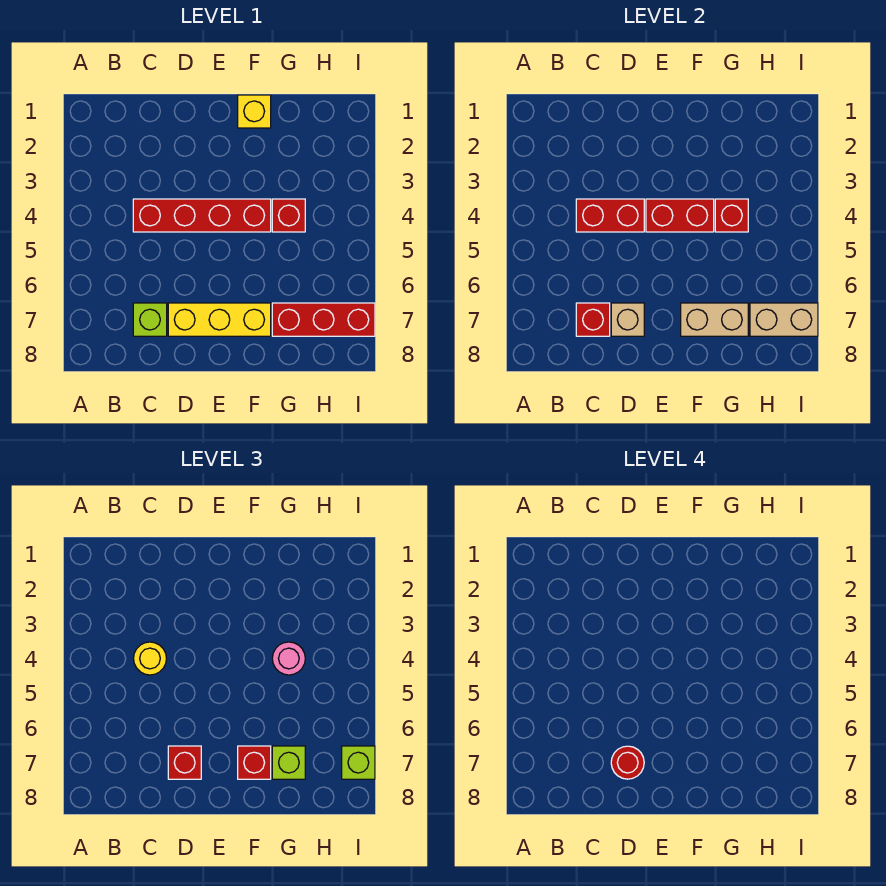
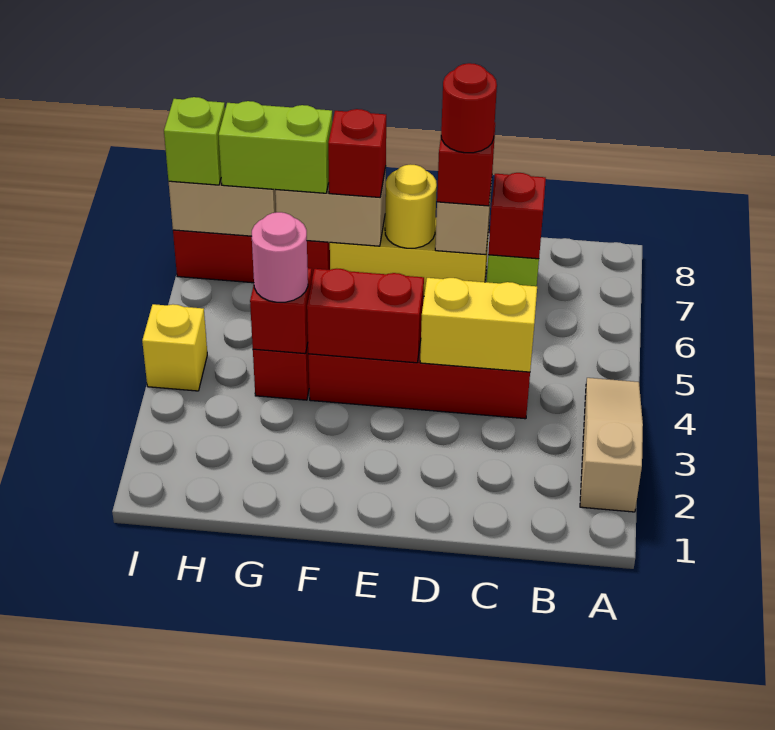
none -> tan 1x3 slope [580,378,643,512]
red 1x2 brick [576,199,644,232] -> yellow 1x2 brick [420,278,537,372]
yellow 1x1 round brick [134,642,166,675] -> yellow 1x1 round brick moved to [385,165,437,248]
yellow 1x1 brick [238,95,271,128] -> yellow 1x1 brick moved to [142,304,207,391]
lime 1x1 brick [272,746,305,779] -> lime 1x2 brick [218,101,332,193]

